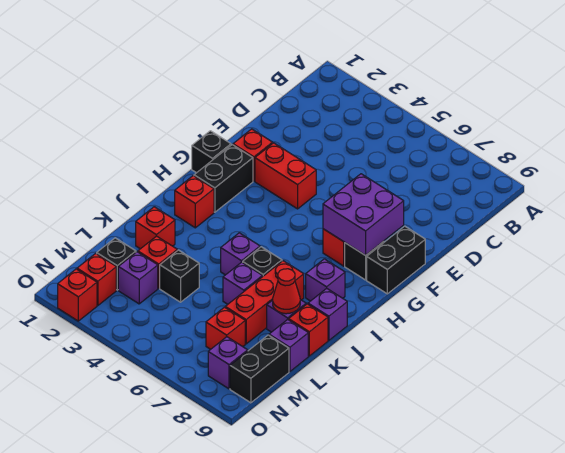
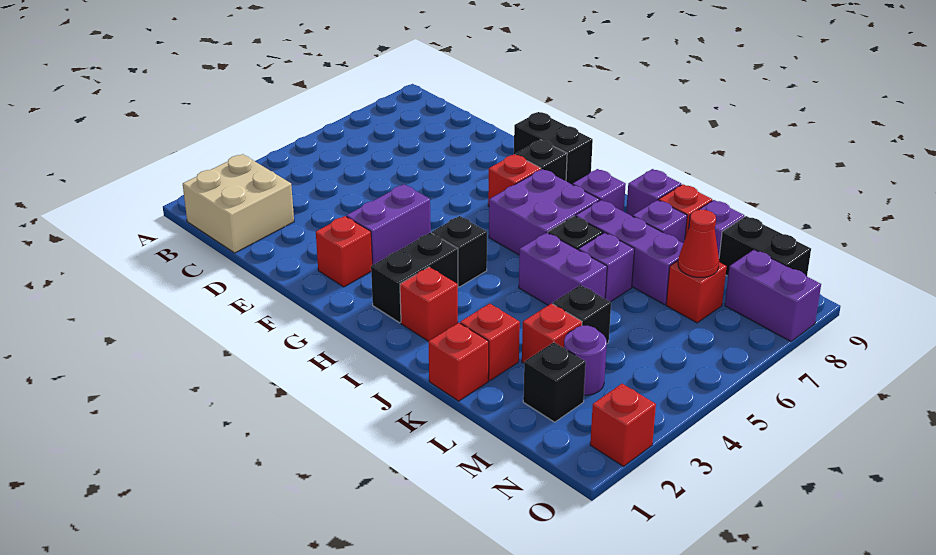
none -> tan 2x2 brick [183,154,294,253]
red 1x2 brick [255,143,316,209] -> purple 1x2 brick [346,184,431,265]
purple 2x2 brick [323,174,404,255] -> purple 2x2 brick moved to [489,169,600,255]
black 1x1 brick [192,131,231,173] -> black 1x1 brick moved to [432,216,487,287]
black 1x2 brick [194,145,253,212] -> black 1x2 brick turned to [371,232,458,323]
purple 1x1 brick [221,233,260,275] -> purple 1x2 brick [519,232,607,305]
red 1x3 brick [225,261,304,344] -> purple 1x3 brick [575,200,684,305]
red 1x1 cone [273,269,300,314] -> red 1x1 cone moved to [678,210,719,277]
purple 1x1 brick [118,252,158,304] -> purple 1x1 round brick [564,326,607,395]
red 1x1 brick [77,253,116,306] -> red 1x1 brick moved to [428,323,489,401]
purple 1x1 brick [208,337,248,389] -> purple 1x2 brick [725,250,821,341]

